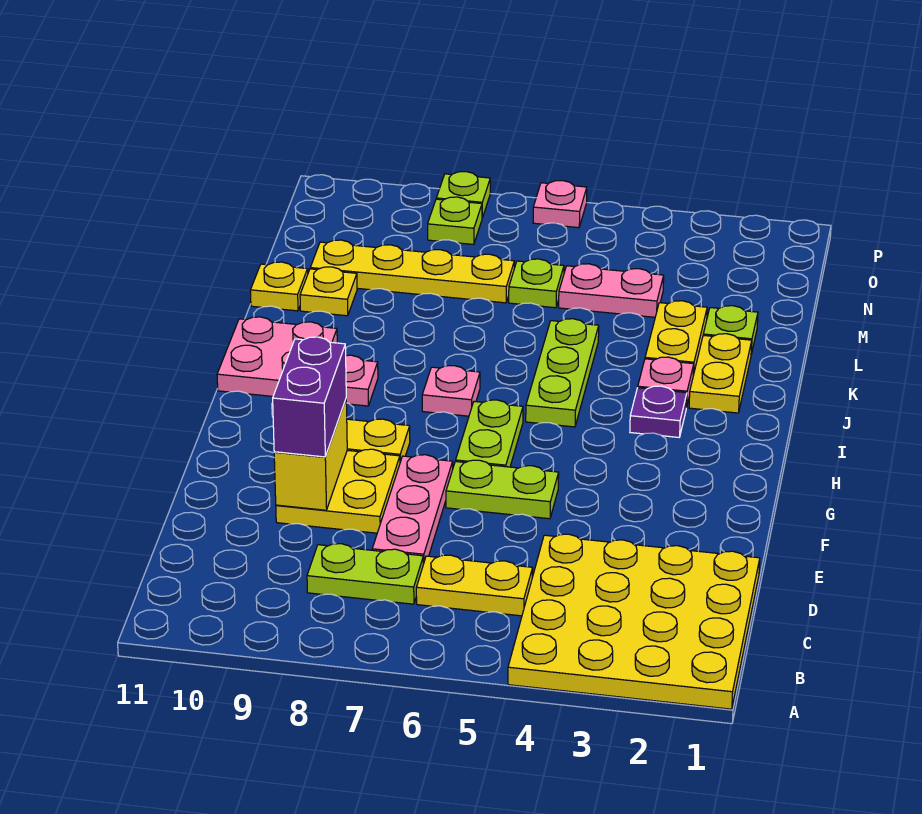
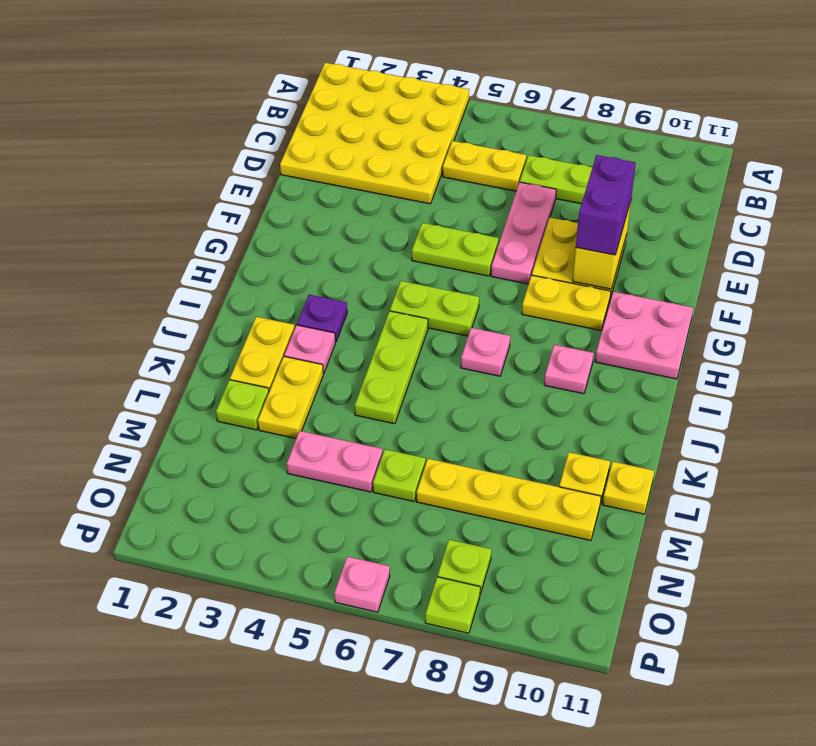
lime 1x2 plate [456,400,523,467] -> lime 1x2 plate turned to [390,281,479,336]
pink 2x2 plate [217,317,337,396] -> pink 2x2 plate moved to [595,292,693,379]

